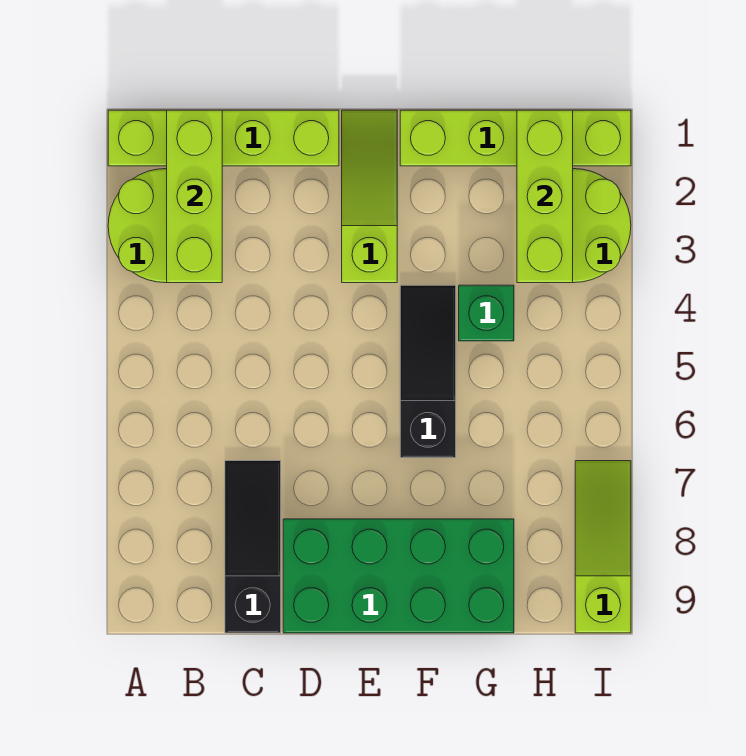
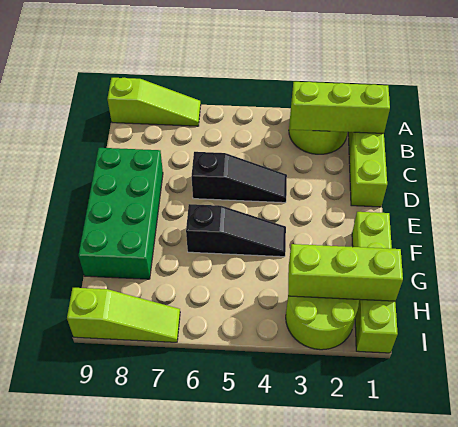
black 1x3 slope [225,461,281,633] -> black 1x3 slope moved to [192,152,287,203]
lime 1x3 slope [342,110,397,283] -> lime 1x3 slope moved to [107,78,201,126]
green 1x1 brick [459,285,514,341] -> none

